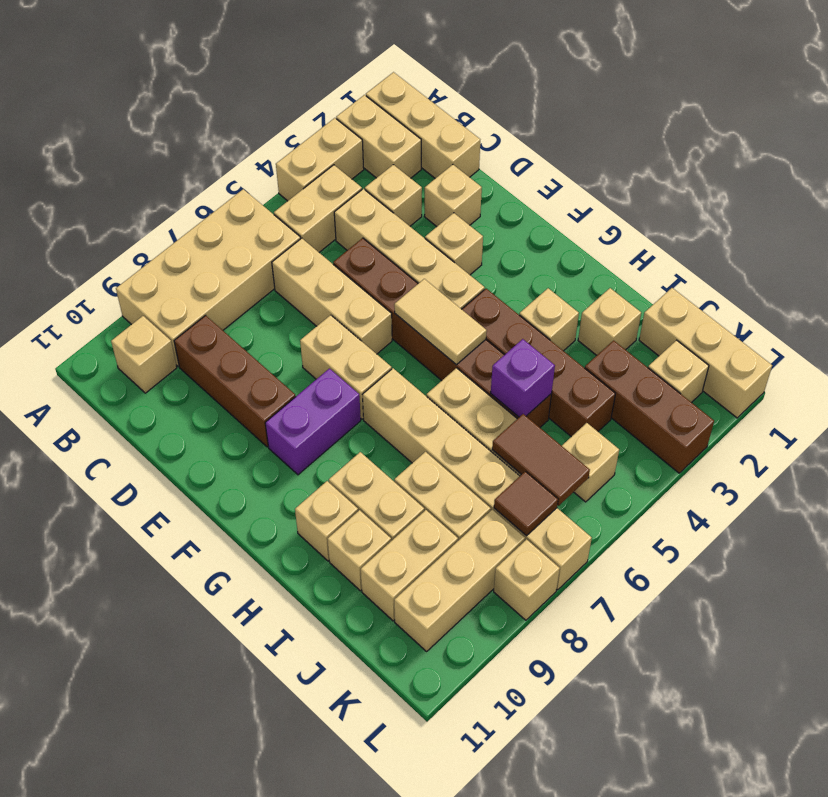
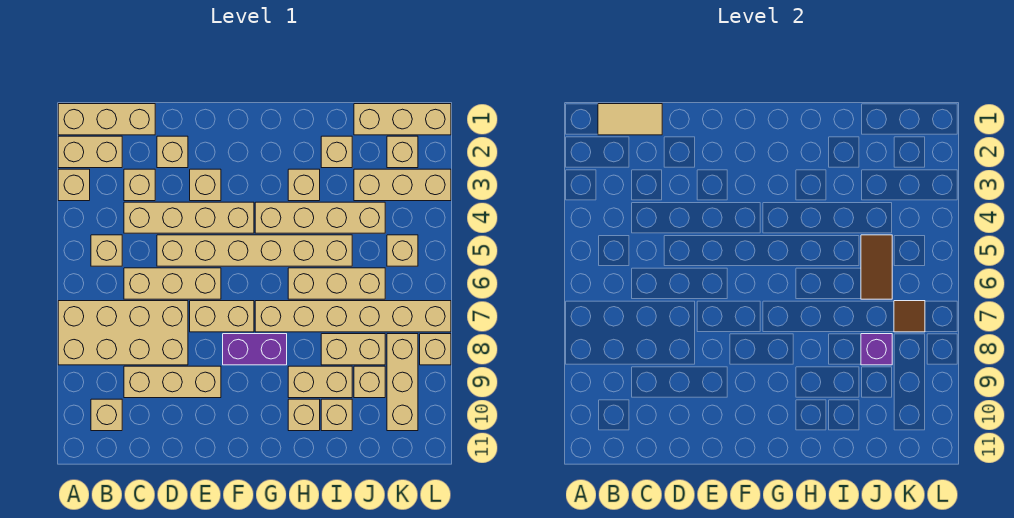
tan 1x2 brick [276,118,364,201] -> tan 1x1 brick [58,169,90,201]
tan 2x4 brick [116,189,300,367] -> tan 2x4 brick turned to [58,301,188,365]
tan 1x2 brick [274,165,362,252] -> tan 1x1 brick [91,235,122,266]
brown 1x3 brick [174,315,296,447] -> tan 1x3 brick [124,366,221,398]
brown 1x6 brick [333,238,551,427] -> tan 1x6 brick [157,235,352,266]
tan 1x2 tile [394,279,487,365] -> tan 1x2 tile moved to [598,104,662,135]
purple 1x2 brick [265,369,361,475] -> purple 1x2 brick turned to [223,334,287,365]
brown 1x4 brick [462,289,615,437] -> tan 1x4 brick [255,202,385,233]
purple 1x1 brick [491,339,555,417] -> purple 1x1 brick moved to [861,334,892,365]
brown 1x3 brick [585,341,714,473] -> tan 1x3 brick [354,169,451,201]
brown 1x2 tile [492,414,590,506] -> brown 1x2 tile turned to [861,235,892,299]
tan 1x2 brick [361,510,458,621] -> tan 1x1 brick [354,366,385,398]

